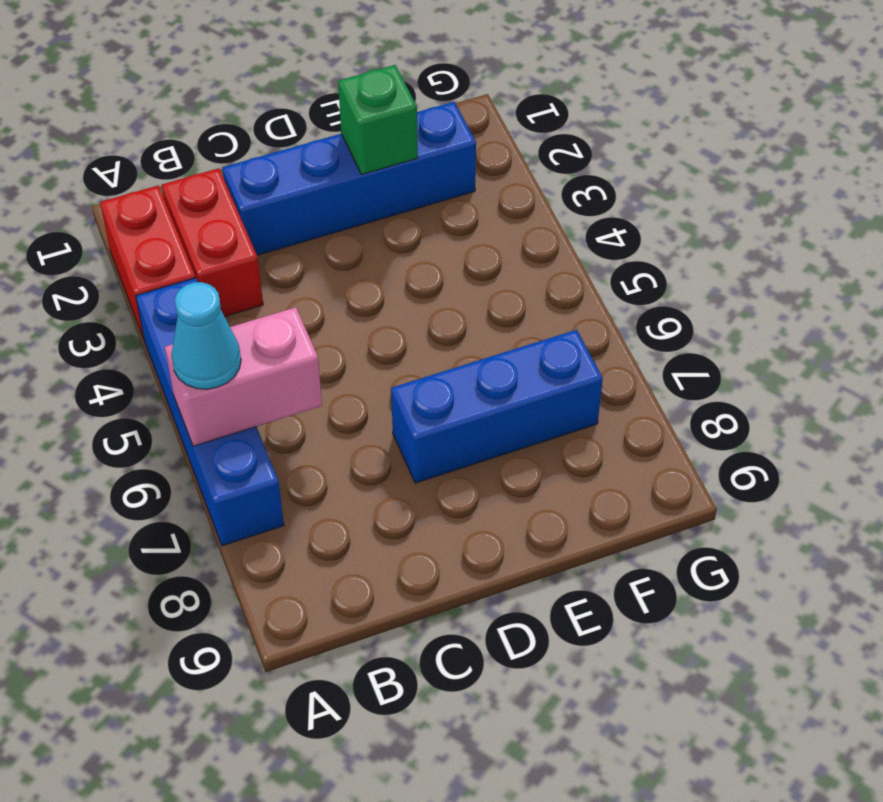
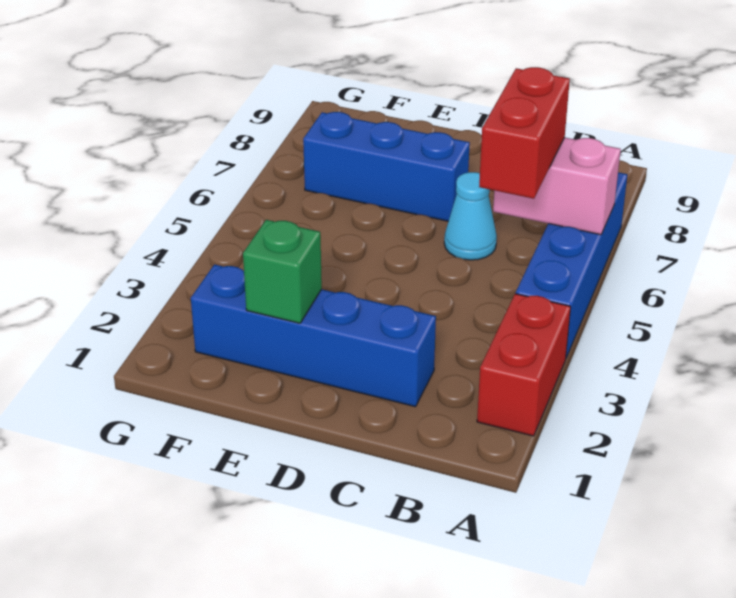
cyan 1x1 cone [171,282,241,389] -> cyan 1x1 cone moved to [444,172,497,260]
red 1x2 brick [162,168,263,317] -> red 1x2 brick moved to [479,67,570,199]

